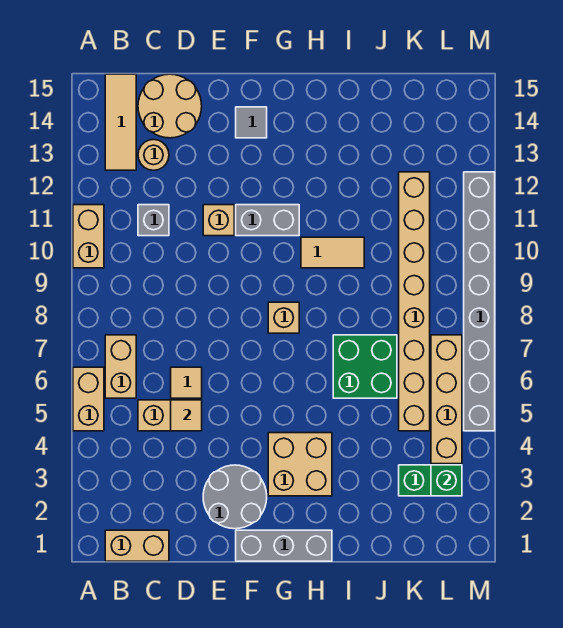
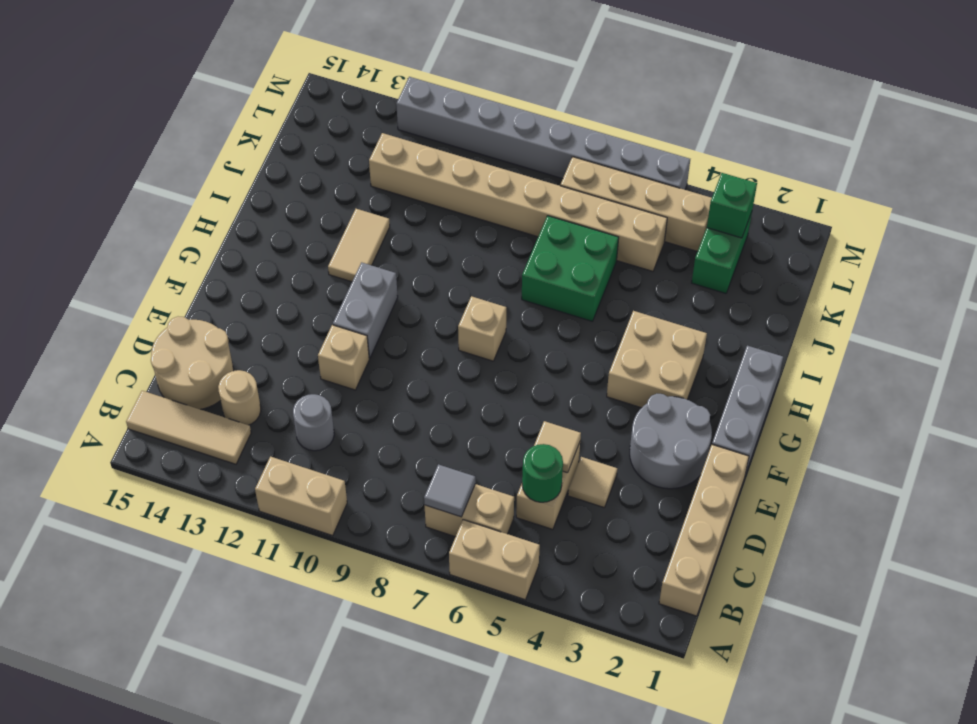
tan 1x2 brick [105,530,169,561] -> tan 1x4 brick [659,445,749,616]
none -> green 1x1 round brick [522,444,563,502]
grey 1x1 brick [138,205,169,236] -> grey 1x1 round brick [293,394,334,451]
tan 1x1 tile [171,367,202,398] -> tan 1x1 tile moved to [568,457,617,508]
grey 1x1 tile [236,107,267,138] -> grey 1x1 tile moved to [424,464,475,517]
tan 1x2 tile [301,237,364,268] -> tan 1x2 tile moved to [328,209,390,282]

